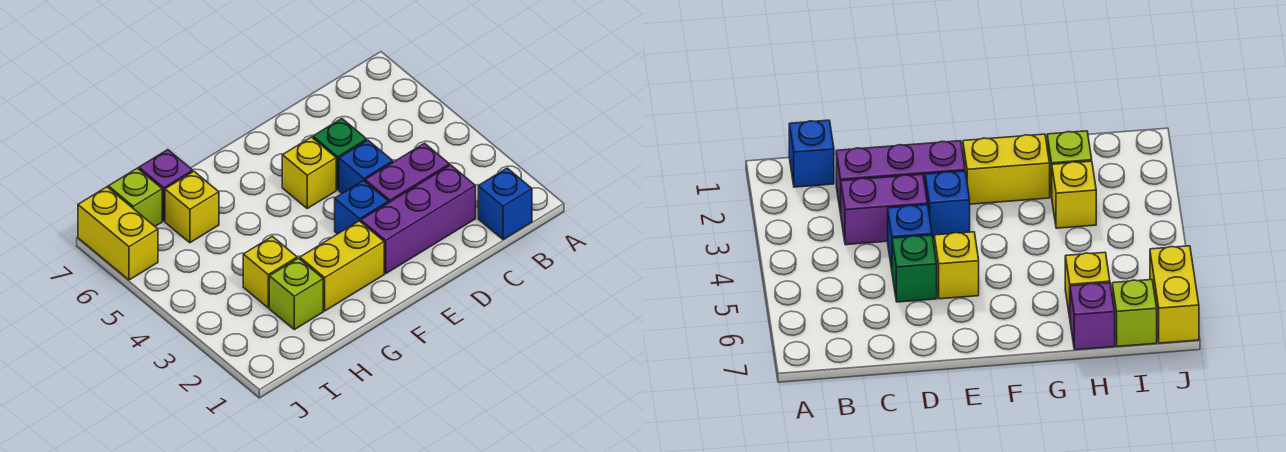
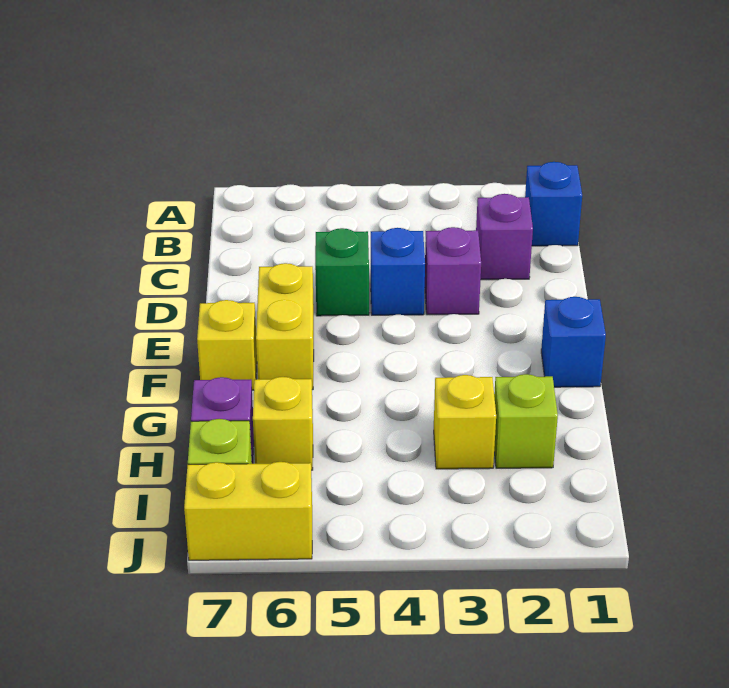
purple 1x3 brick [361,165,476,274] -> purple 1x1 brick [476,194,533,280]
purple 1x2 brick [365,143,449,202] -> purple 1x1 brick [425,227,481,315]
blue 1x1 brick [335,181,389,234] -> blue 1x1 brick moved to [541,297,606,387]
yellow 1x1 brick [282,137,336,208] -> yellow 1x1 brick moved to [197,300,257,390]
yellow 1x2 brick [300,221,384,311] -> yellow 1x2 brick moved to [256,263,314,390]

